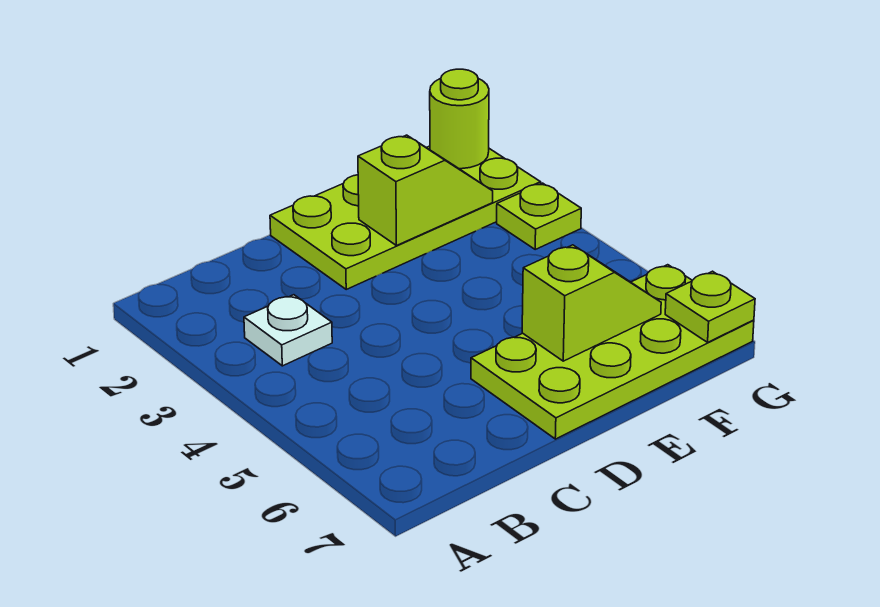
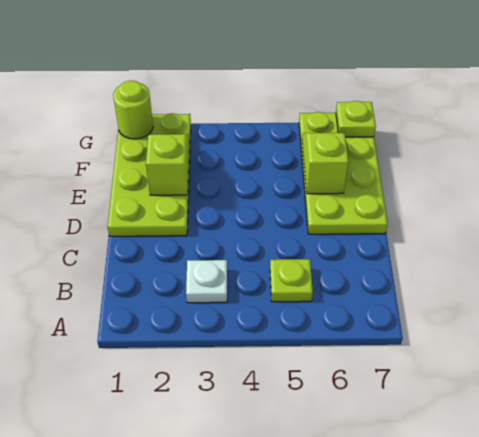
lime 1x1 plate [497,183,581,249] -> lime 1x1 plate moved to [270,259,313,302]

